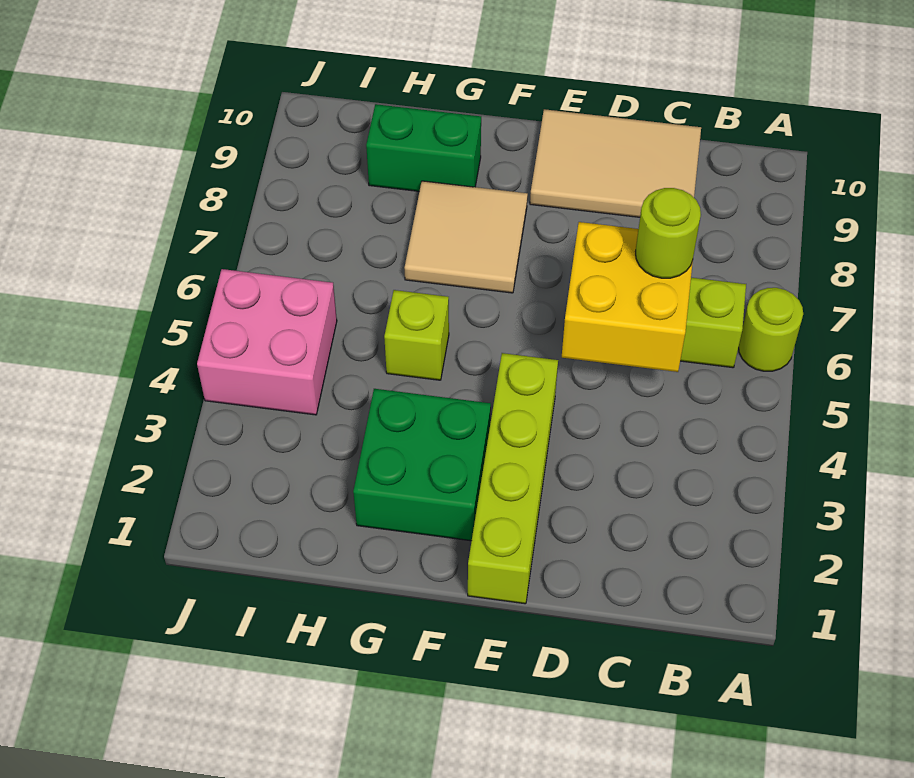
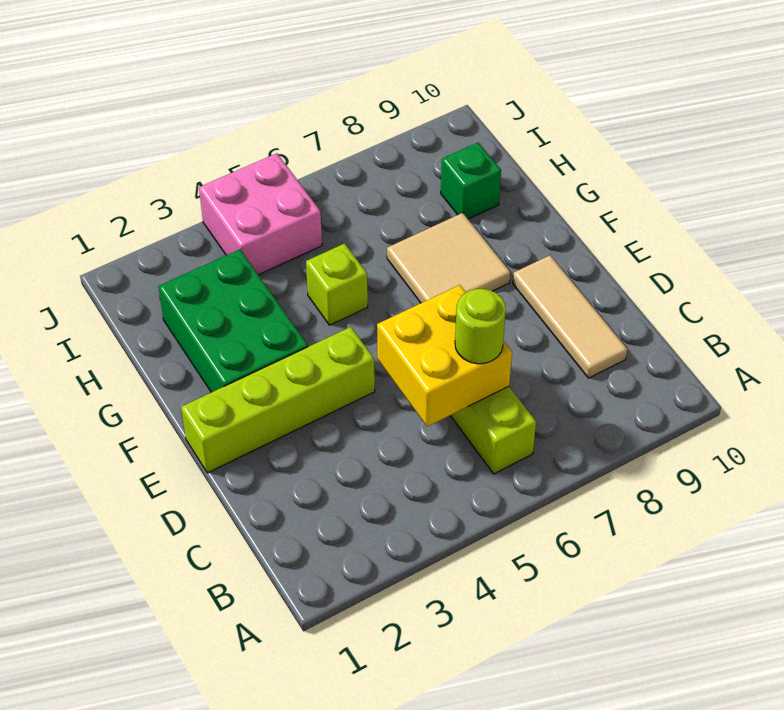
lime 1x1 round brick [739,288,803,371] -> none
tan 2x3 tile [530,109,701,217] -> tan 1x3 tile [513,255,627,378]
green 2x2 brick [353,389,491,541] -> green 2x3 brick [158,249,308,392]
green 1x2 brick [366,104,481,191] -> green 1x1 brick [441,143,501,219]

